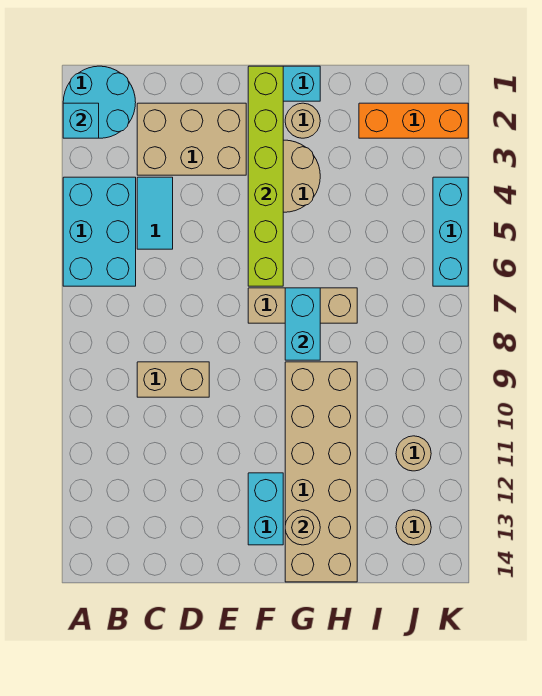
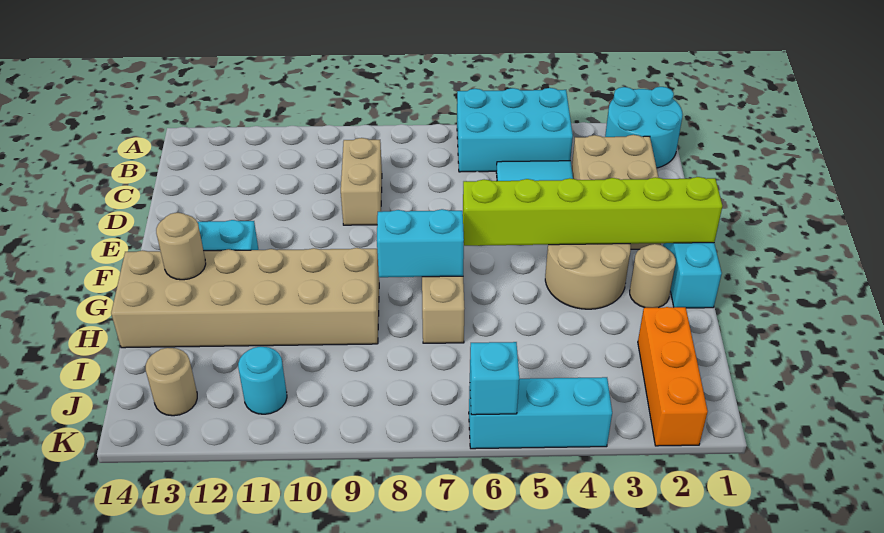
cyan 1x1 brick [63,103,99,138] -> cyan 1x1 brick moved to [470,342,519,415]
tan 1x1 round brick [396,436,431,471] -> cyan 1x1 round brick [238,346,287,414]

